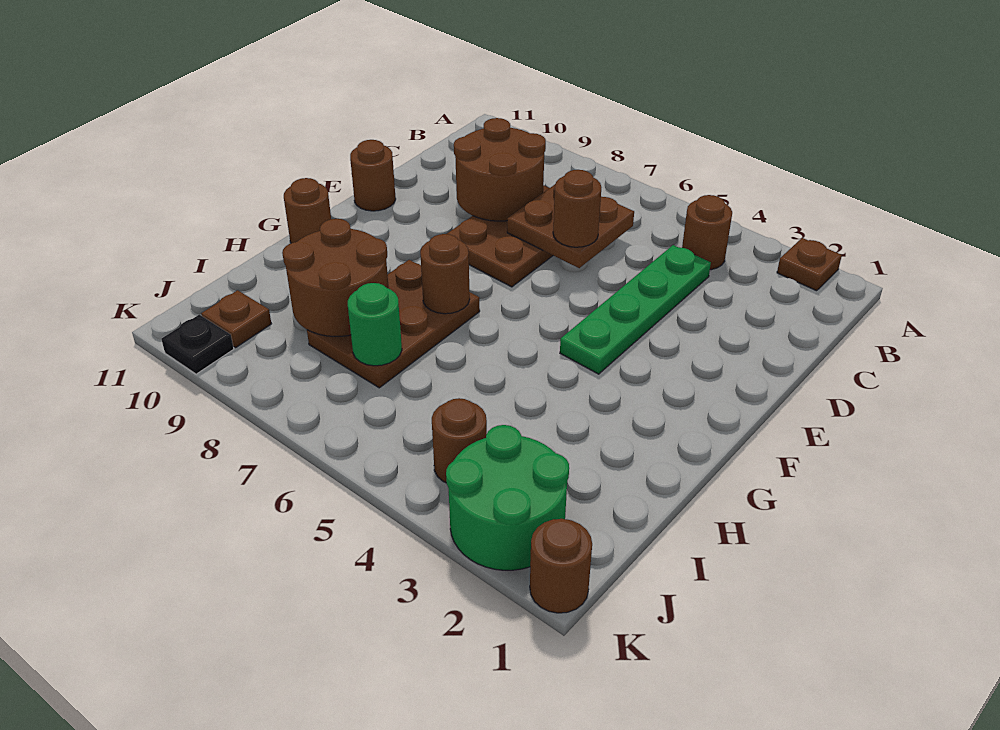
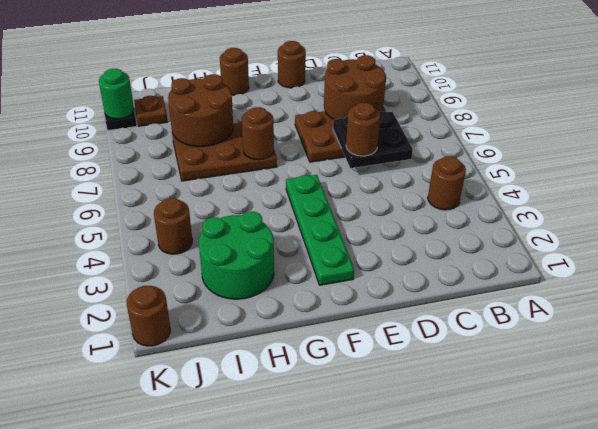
brown 1x1 plate [777,238,842,291] -> none
green 1x4 plate [560,245,711,374] -> green 1x4 plate turned to [286,175,354,285]
brown 2x2 plate [507,185,634,268] -> black 2x2 plate [333,111,413,168]
green 1x1 round brick [348,283,402,366] -> green 1x1 round brick moved to [99,69,134,119]
green 2x2 round brick [446,425,569,570] -> green 2x2 round brick moved to [199,212,274,299]

